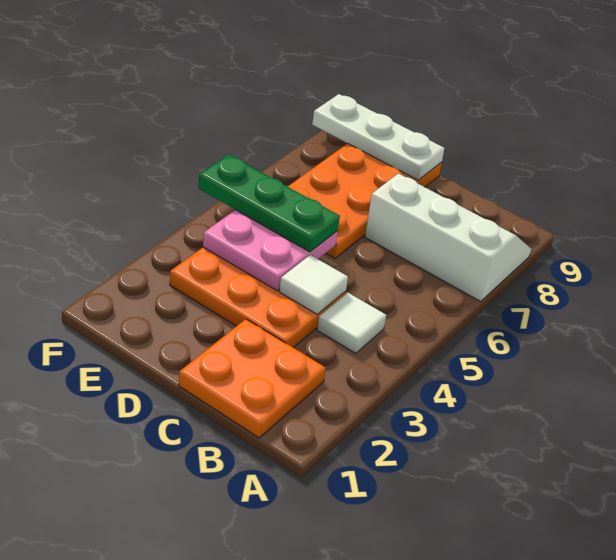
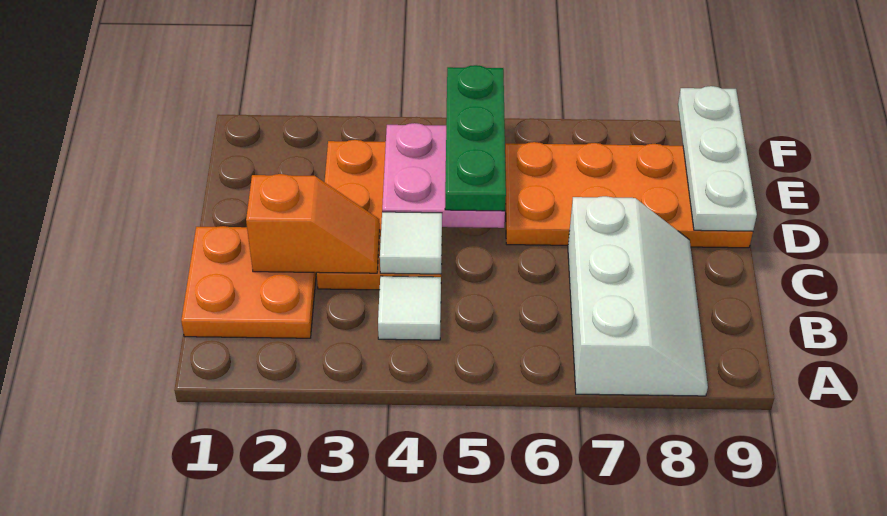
none -> orange 1x2 slope [246,174,380,273]

